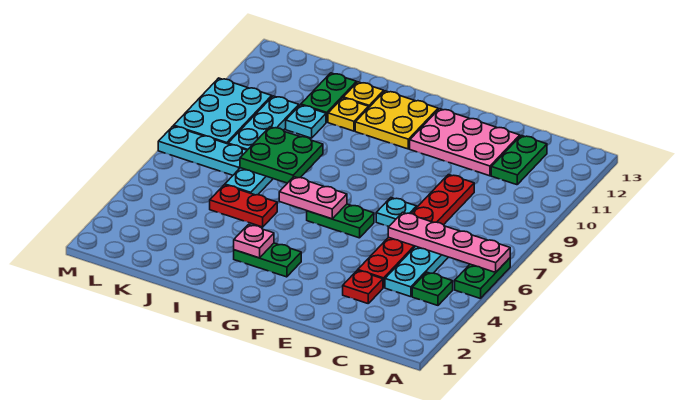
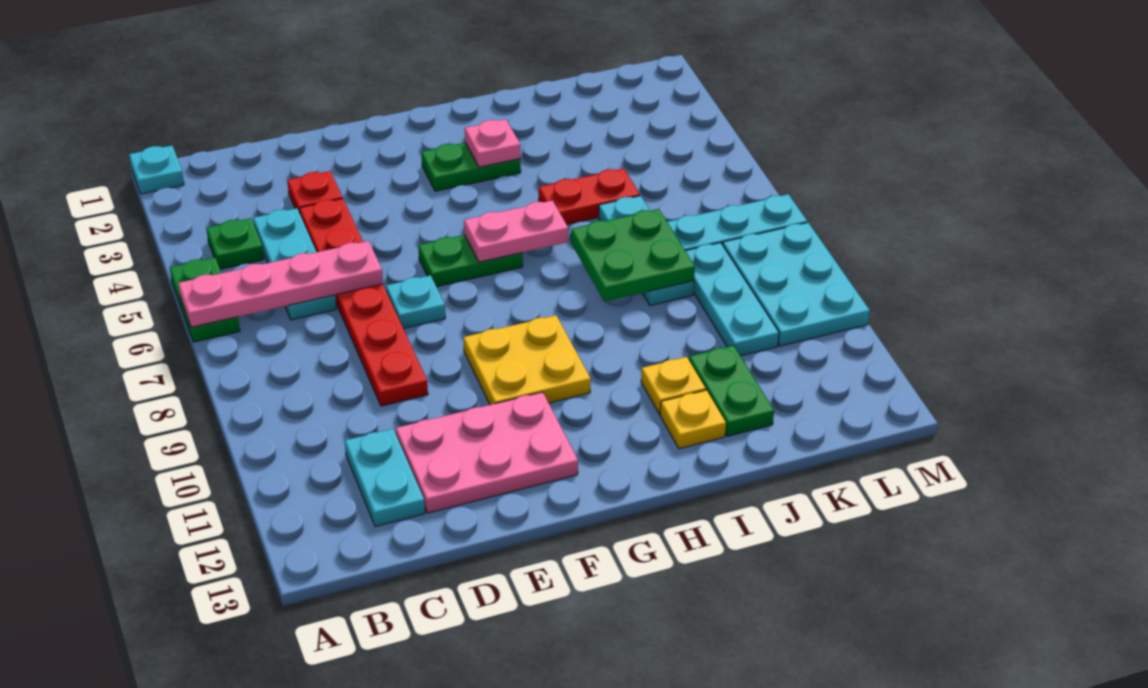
green 1x2 plate [491,136,547,185] -> cyan 1x2 plate [345,429,425,527]
yellow 2x2 plate [355,91,438,149] -> yellow 2x2 plate moved to [464,315,591,405]
cyan 1x1 plate [286,105,326,138] -> cyan 1x1 plate moved to [129,146,184,194]

